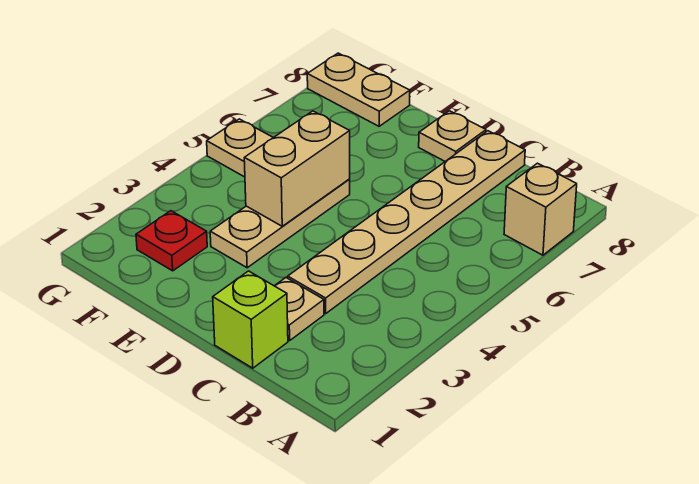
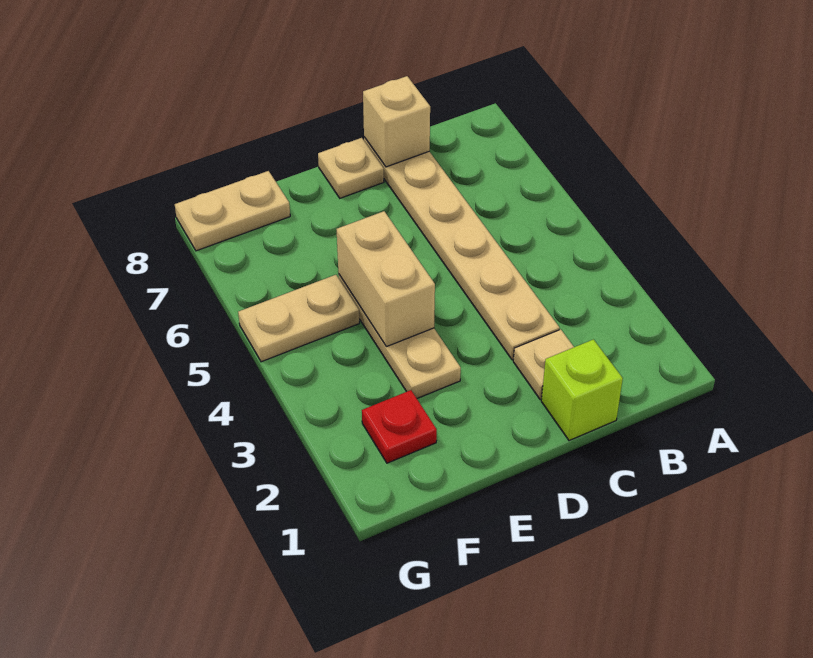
tan 1x1 brick [504,163,577,255] -> tan 1x1 brick moved to [363,76,430,167]

